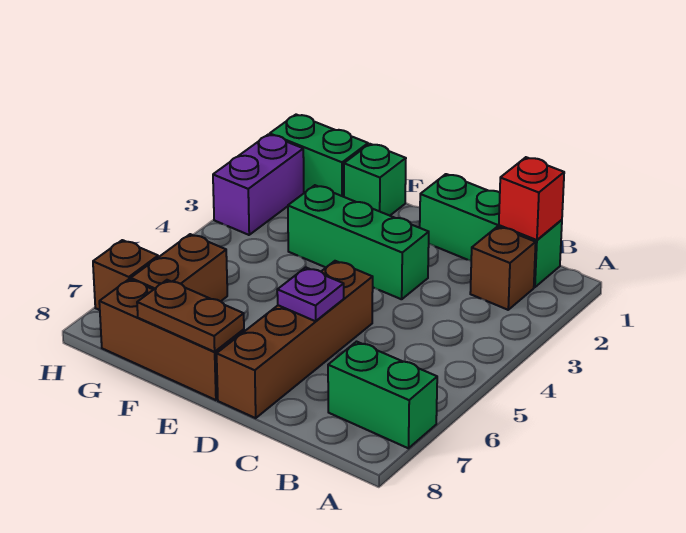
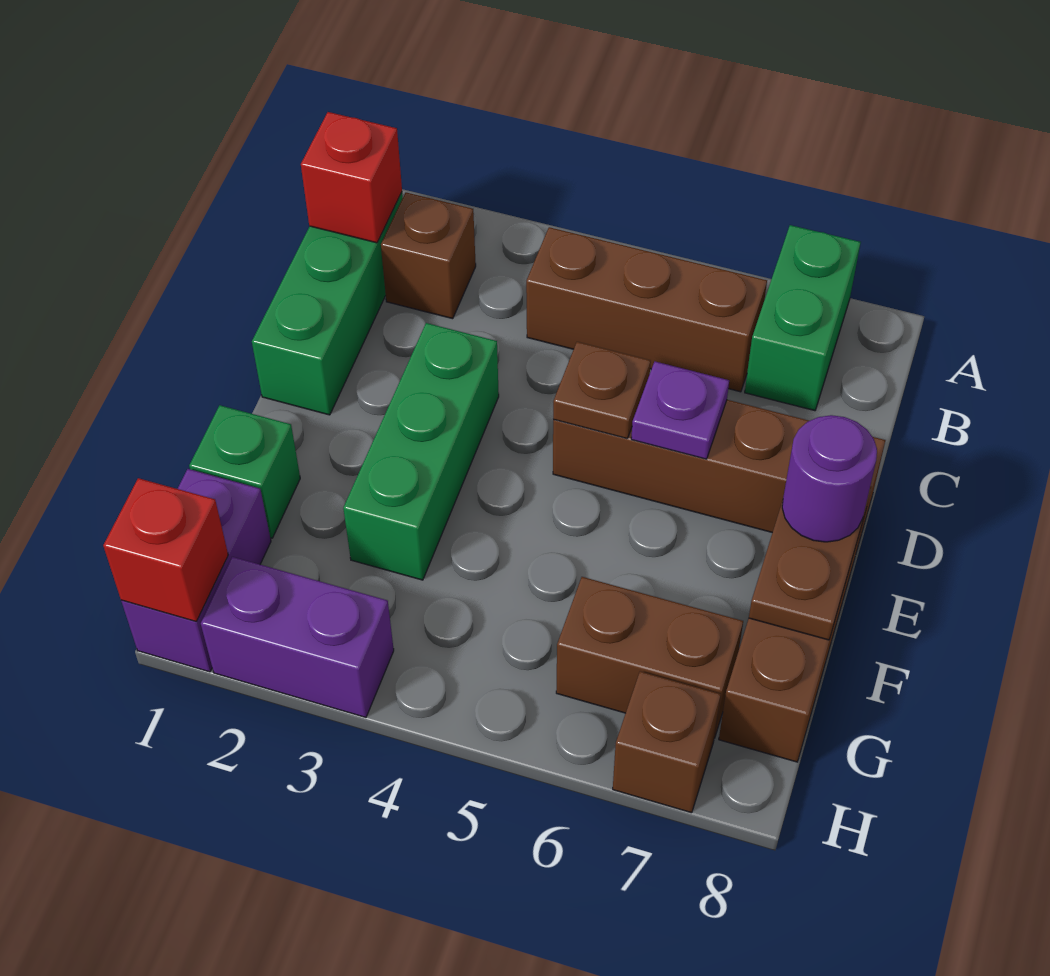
none -> brown 1x3 brick [526,227,767,392]
none -> brown 1x1 plate [553,342,651,438]
none -> purple 1x1 round brick [782,415,877,542]
green 1x2 brick [270,115,368,197] -> purple 1x2 brick [121,469,271,672]
none -> red 1x1 brick [103,478,228,621]

